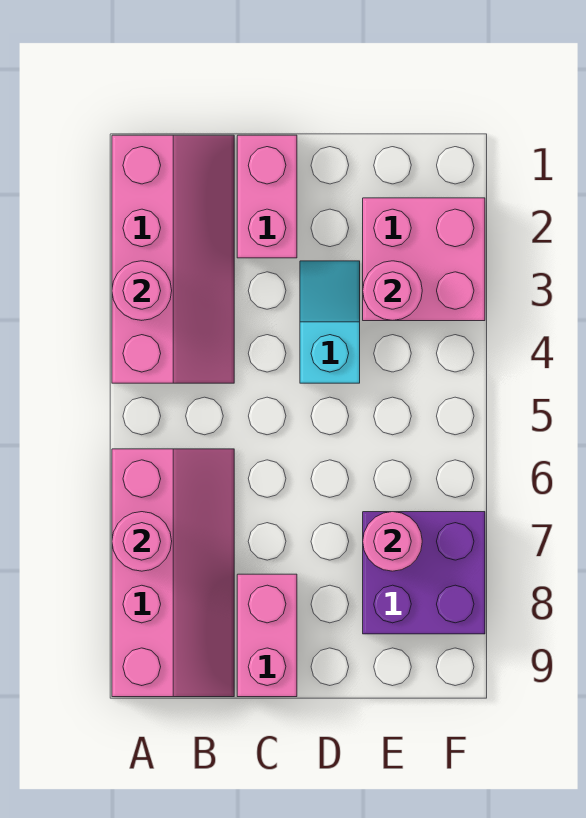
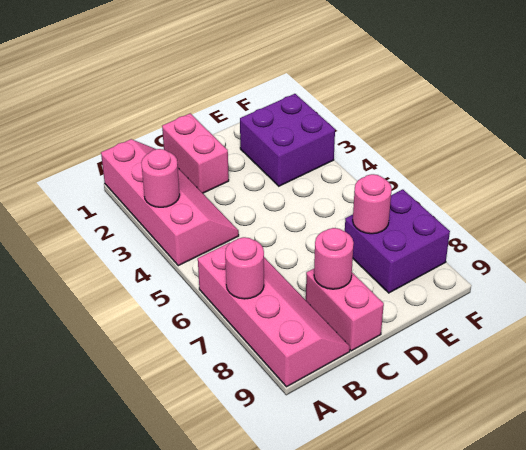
cyan 1x2 slope [300,261,360,383] -> none
pink 2x2 brick [363,198,485,321] -> purple 2x2 brick [240,94,335,186]
pink 1x1 round brick [363,261,422,321] -> pink 1x1 round brick moved to [314,228,354,289]

